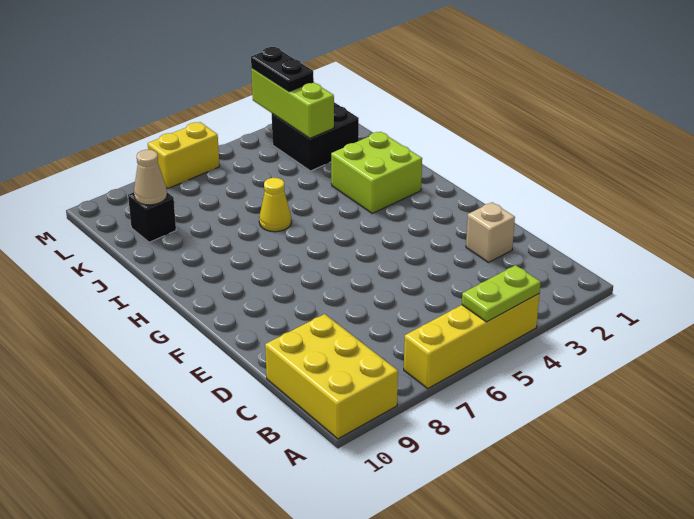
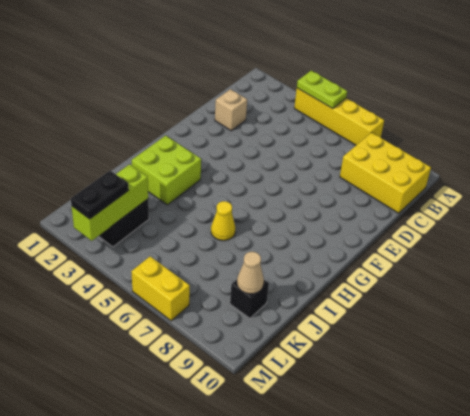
yellow 2x3 brick [265,314,398,439] -> yellow 2x3 brick turned to [340,133,431,213]

